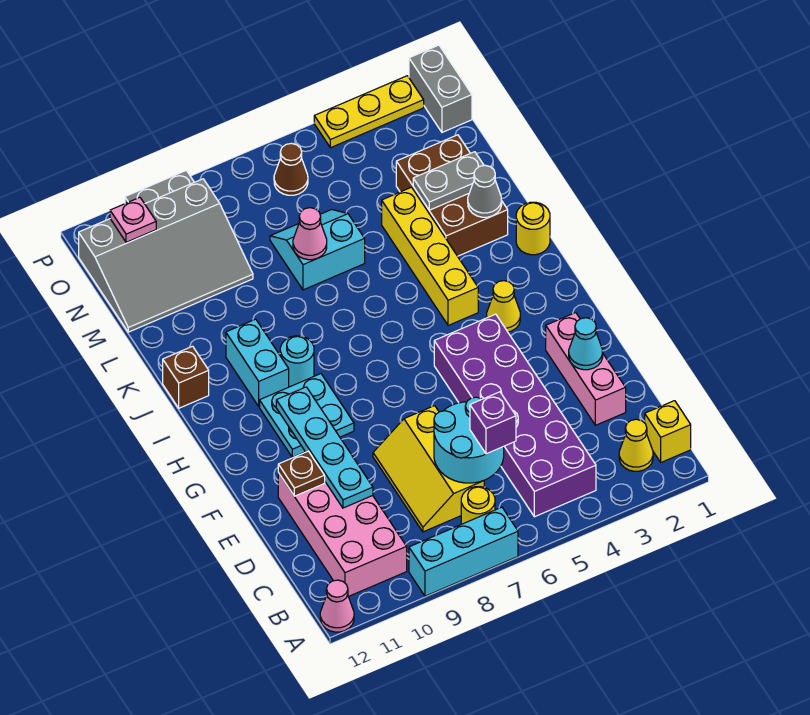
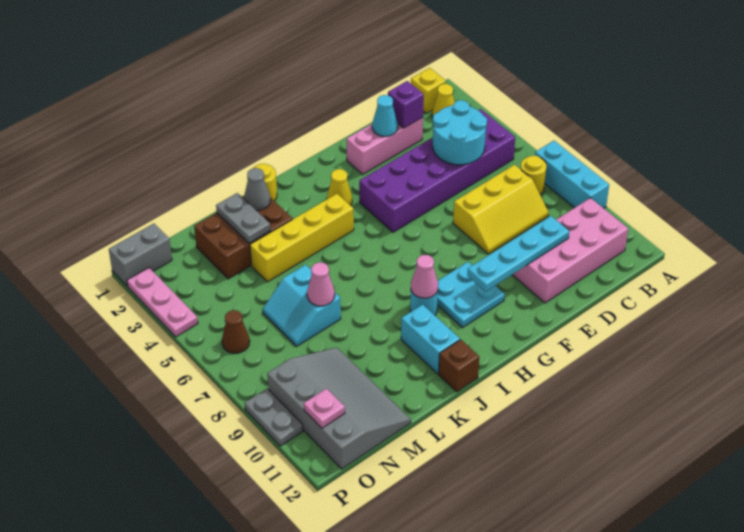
pink 1x1 cone [320,580,354,632] -> pink 1x1 cone moved to [411,255,438,298]
cyan 2x2 round brick [434,397,504,483] -> cyan 2x2 round brick moved to [433,100,487,165]
purple 1x1 brick [470,392,516,454] -> purple 1x1 brick moved to [388,81,424,128]
brown 1x1 plate [278,451,325,496] -> none
cyan 1x2 brick [226,319,289,407] -> cyan 1x2 brick turned to [401,305,460,374]
yellow 1x3 plate [314,76,424,148] -> pink 1x3 plate [127,268,198,337]

